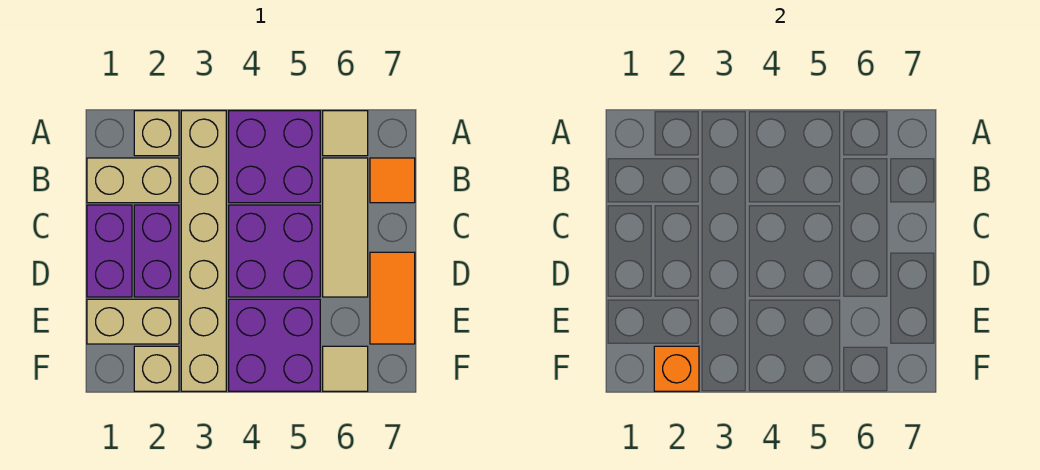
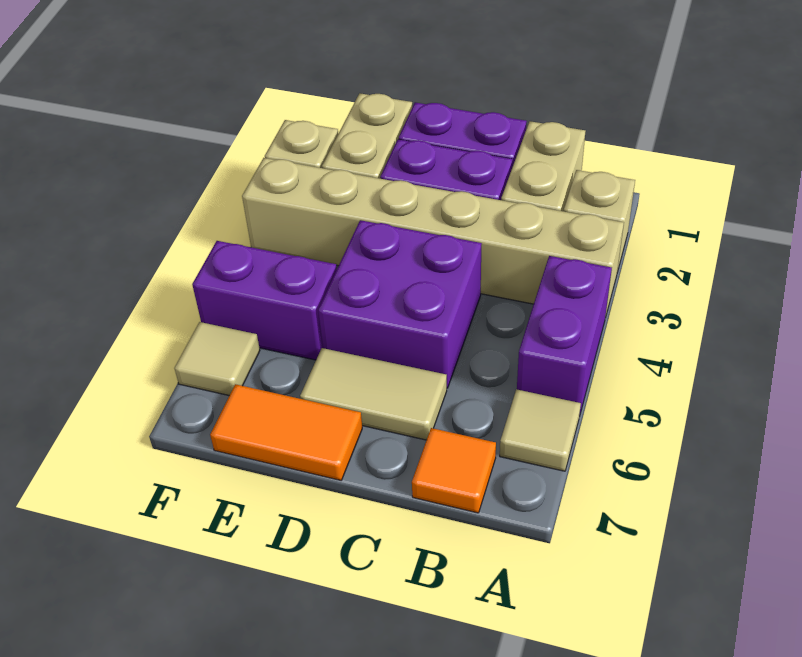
purple 2x2 brick [229,111,320,203] -> purple 1x2 brick [517,256,612,417]
tan 1x3 tile [323,158,368,297] -> tan 1x2 tile [300,348,447,440]
purple 2x2 brick [229,299,320,391] -> purple 1x2 brick [192,241,337,360]
orange 1x1 brick [654,346,699,391] -> none

